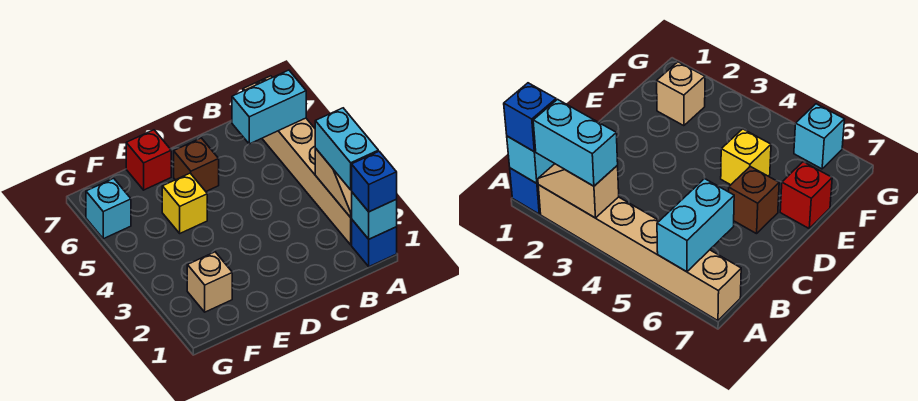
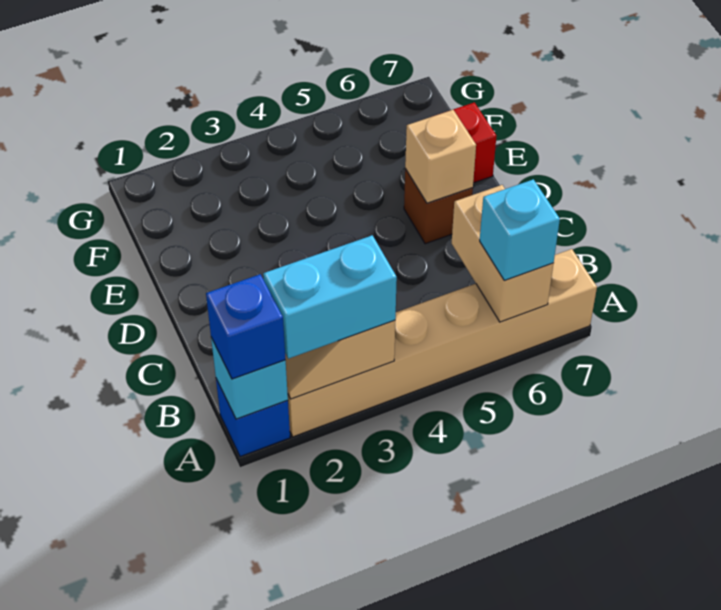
cyan 1x2 brick [232,70,306,144] -> tan 1x2 brick [452,185,553,322]
yellow 1x1 brick [162,173,207,233] -> none
tan 1x1 brick [187,252,232,312] -> tan 1x1 brick moved to [405,110,476,203]
cyan 1x1 brick [86,178,131,239] -> cyan 1x1 brick moved to [480,179,560,280]

